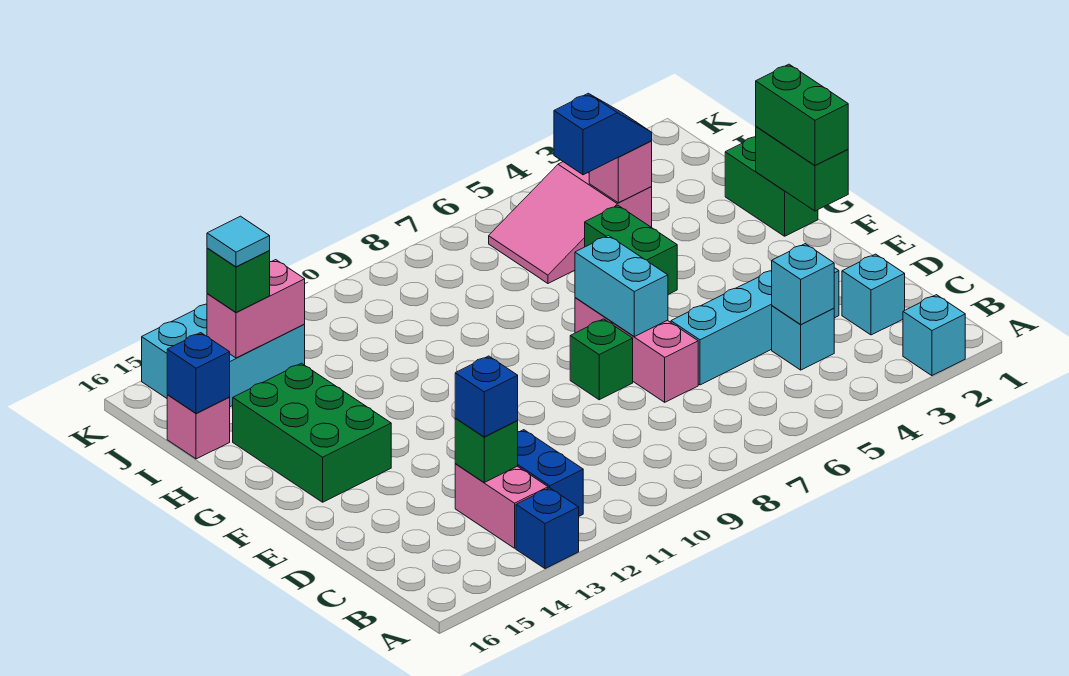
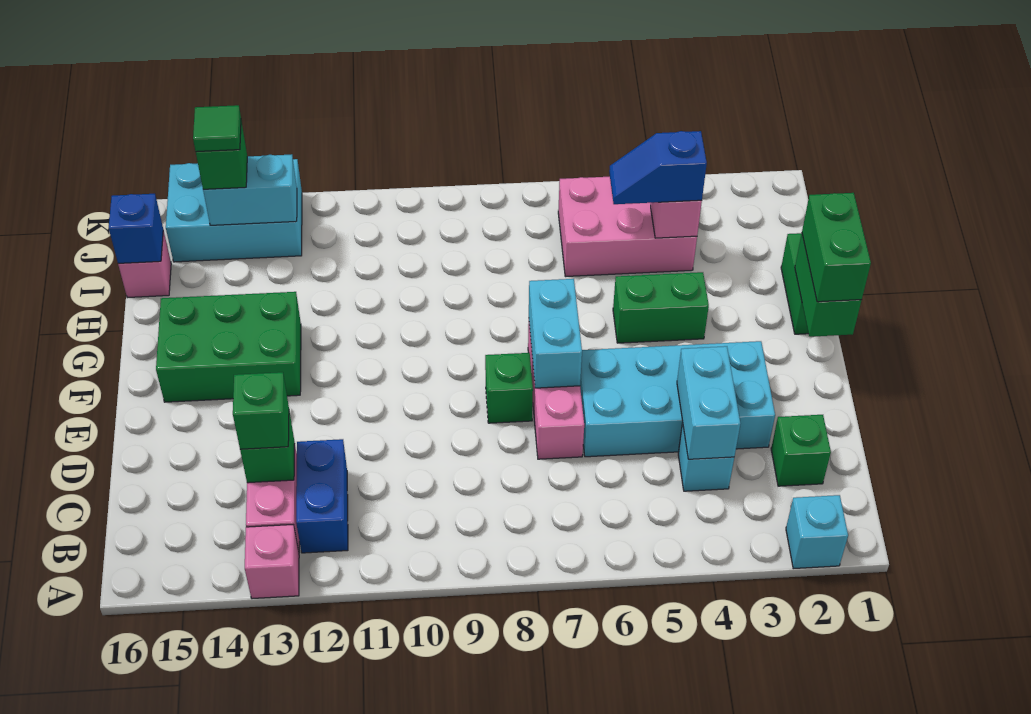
blue 1x1 brick [516,488,579,569] -> pink 1x1 brick [245,525,299,599]
cyan 1x1 brick [842,254,905,335] -> green 1x1 brick [771,415,831,486]
cyan 1x1 brick [772,244,834,325] -> cyan 1x2 brick [677,346,740,459]
blue 1x1 brick [455,356,518,437] -> green 1x1 brick [233,372,289,449]
cyan 1x4 brick [671,268,839,385] -> cyan 2x4 brick [580,341,775,457]
green 2x3 brick [233,363,391,502] -> green 2x3 brick turned to [156,292,301,402]
green 1x2 brick [585,205,677,294] -> green 1x2 brick turned to [613,272,709,343]
pink 2x3 slope [489,162,652,283] -> pink 2x3 brick [558,177,697,277]
blue 1x2 slope [554,93,652,175] -> blue 1x2 slope turned to [609,131,707,204]
pink 1x2 brick [207,260,305,358] -> cyan 1x2 brick [203,154,297,225]
cyan 1x1 tile [207,216,270,267] -> green 1x1 tile [193,105,241,152]

